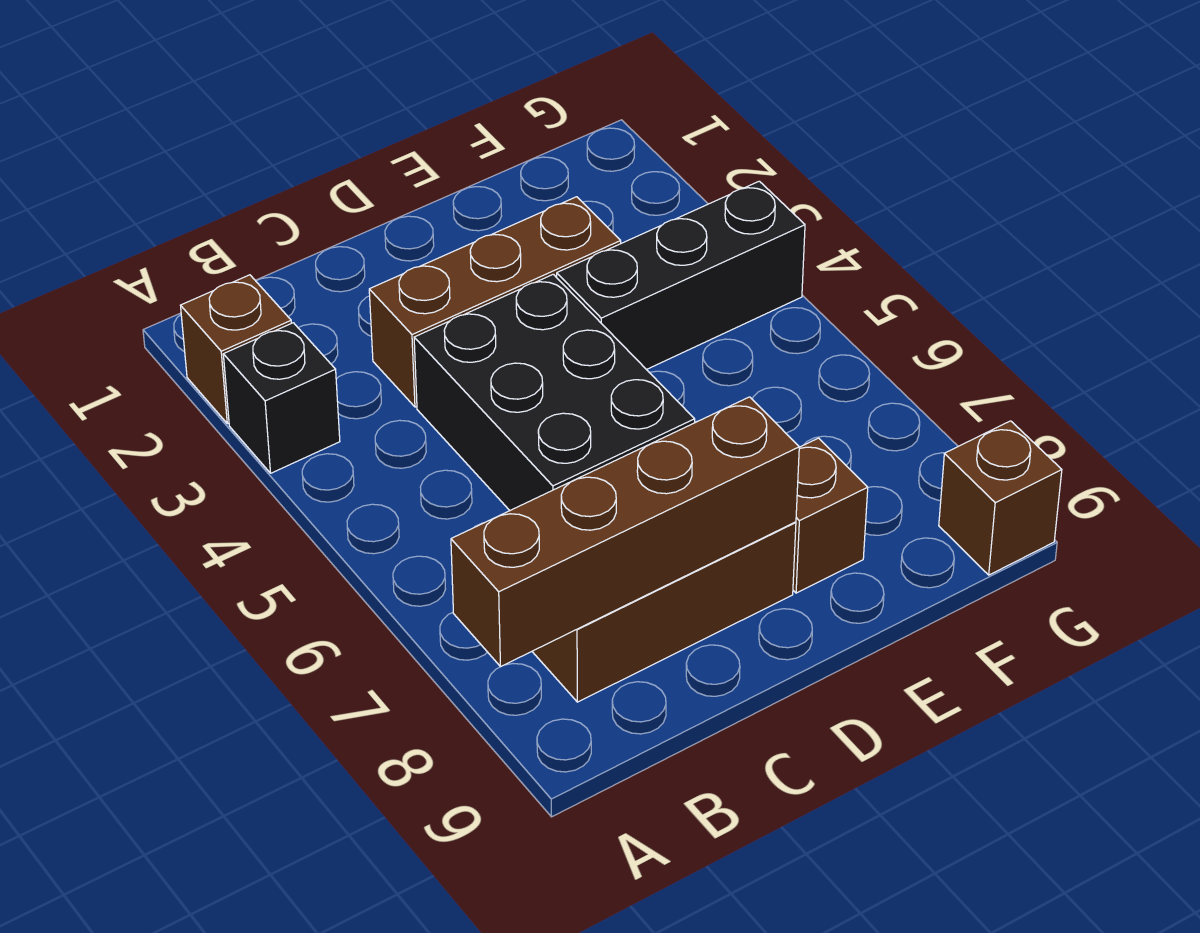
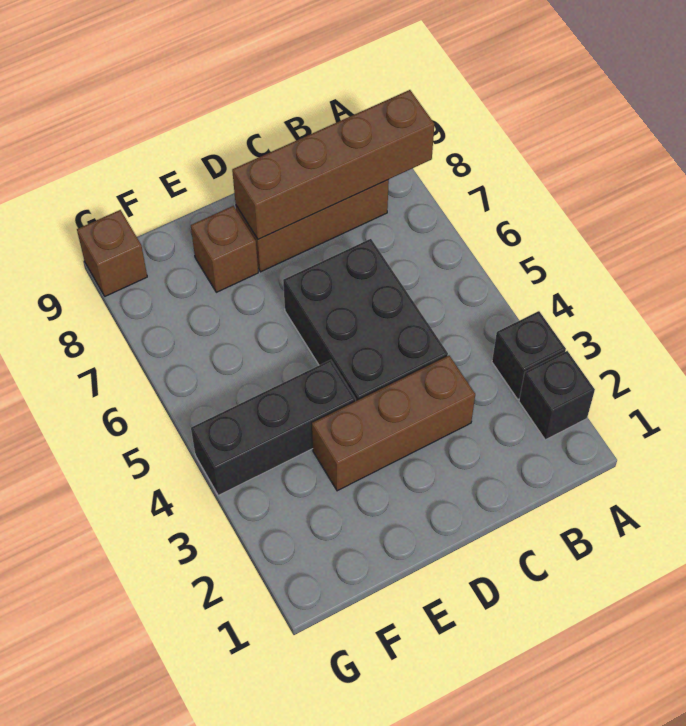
brown 1x1 brick [181,275,291,424] -> black 1x1 brick [519,351,595,440]

